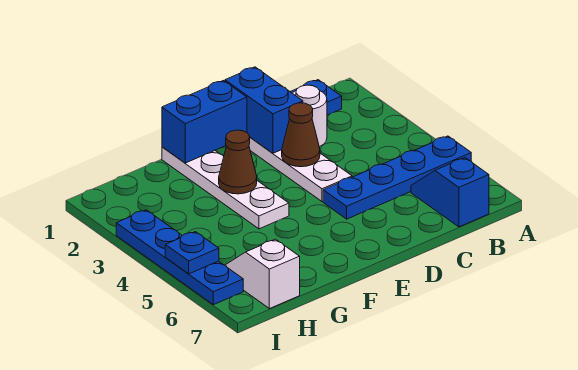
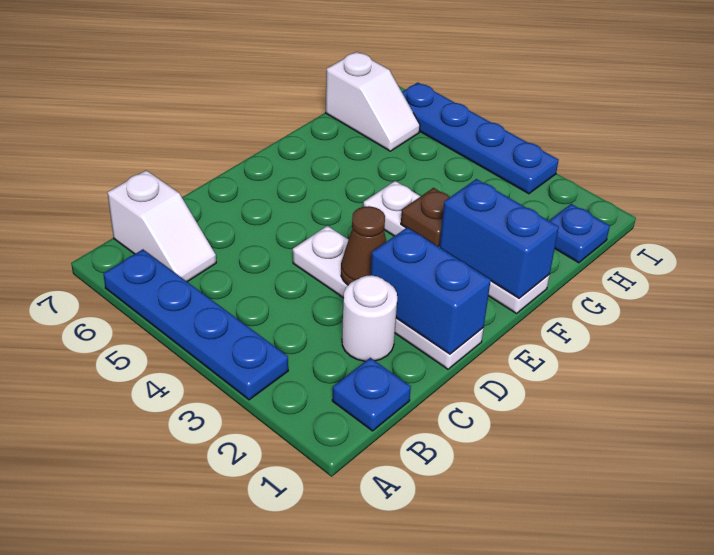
blue 1x4 plate [323,136,471,219] -> blue 1x4 plate turned to [103,249,288,400]
blue 1x2 slope [411,158,489,227] -> white 1x2 slope [107,170,216,282]
blue 1x2 brick [162,81,247,163] -> blue 1x2 brick turned to [439,179,559,298]
brown 1x1 cone [219,130,257,194] -> brown 1x1 plate [401,188,450,247]
blue 1x1 plate [165,232,219,274] -> blue 1x1 plate moved to [549,204,610,263]

